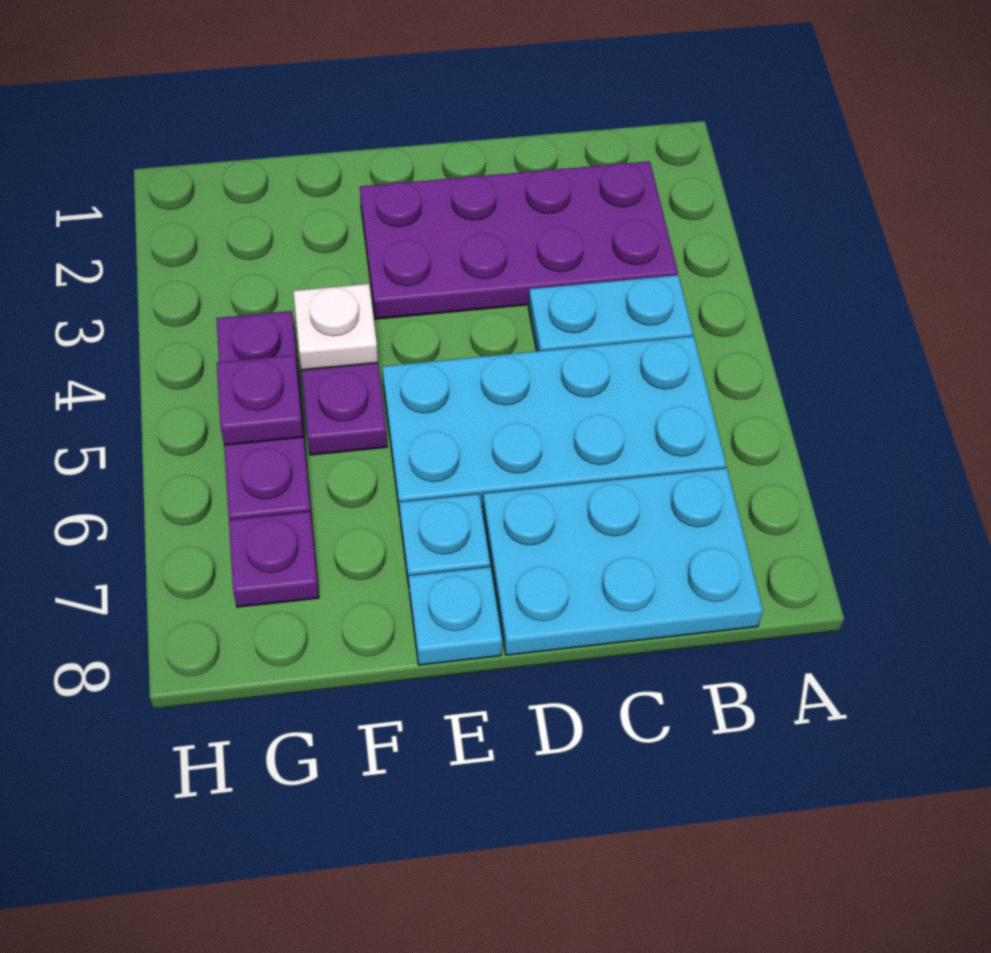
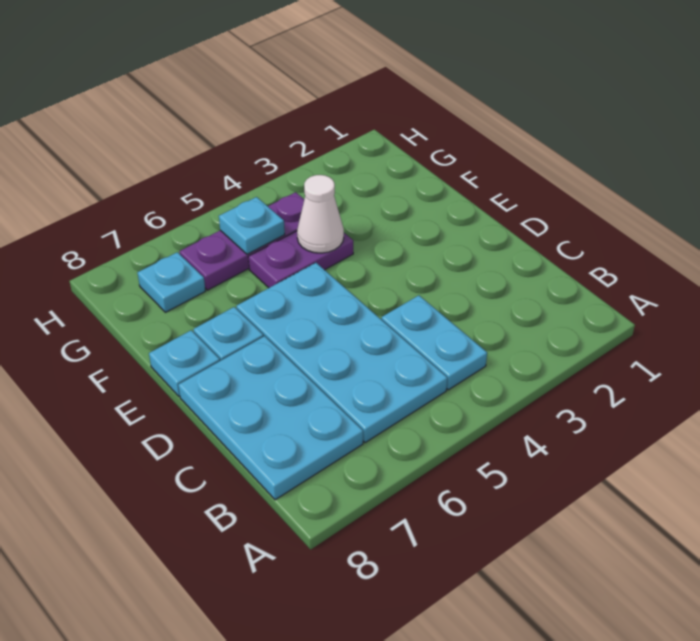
purple 2x4 plate [360,161,678,319] -> none
white 1x1 plate [293,284,378,370] -> white 1x1 cone [297,175,344,253]
purple 1x1 plate [217,355,303,445] -> cyan 1x1 plate [219,197,285,254]
purple 1x1 plate [229,512,319,607] -> cyan 1x1 plate [137,252,205,312]

